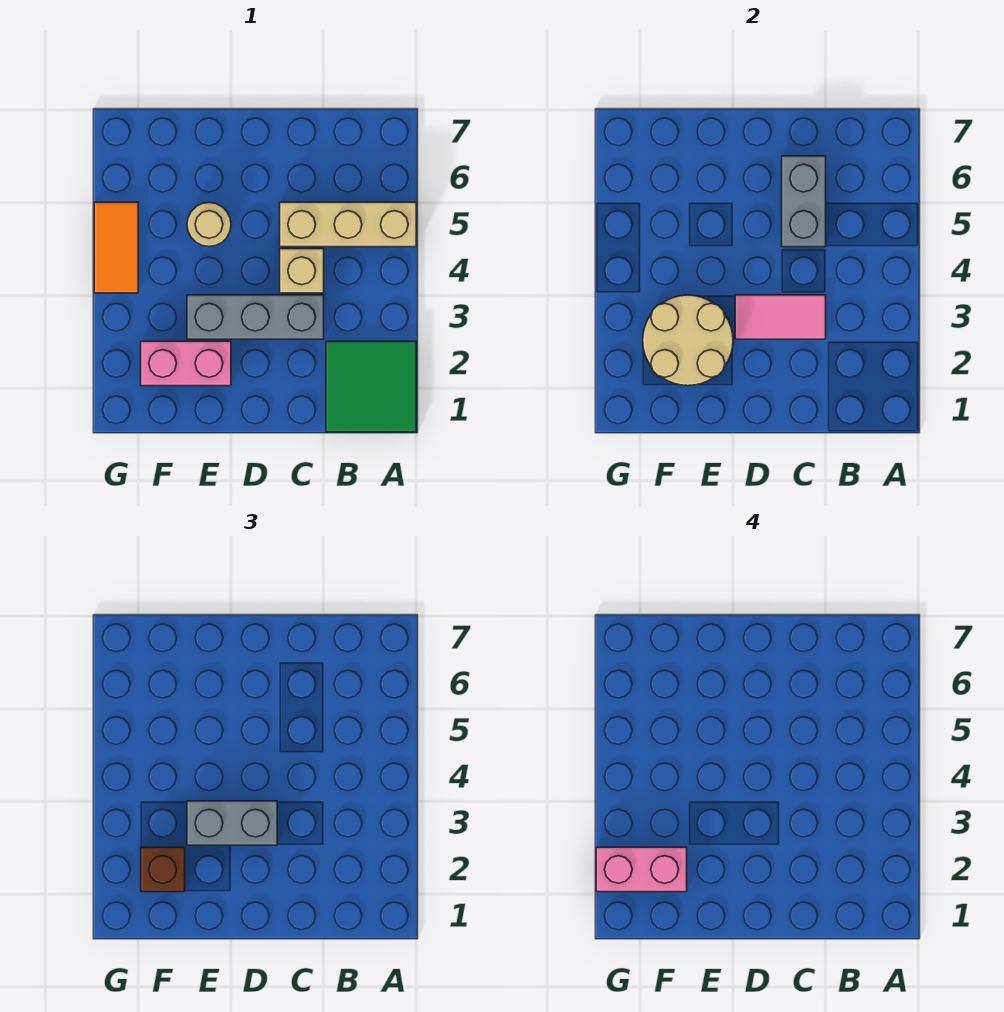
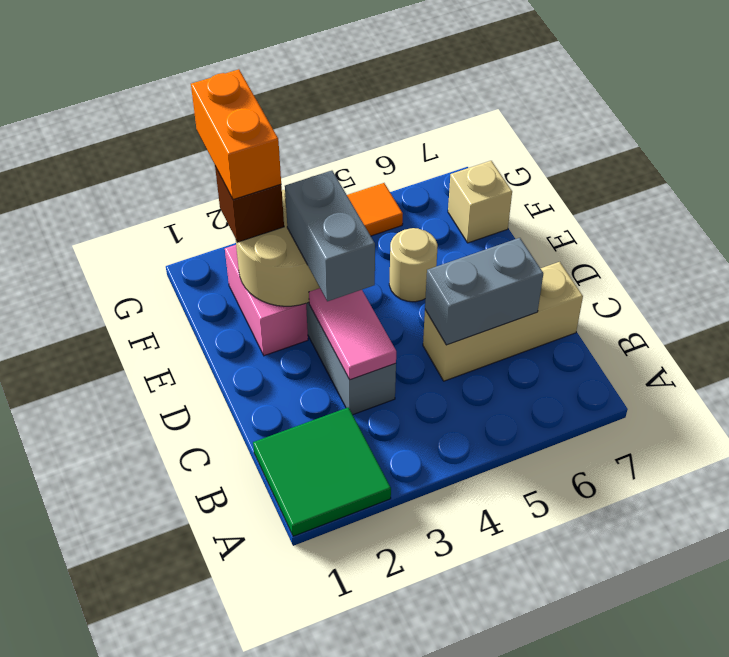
tan 1x3 brick [280,202,416,247] -> tan 1x3 brick turned to [423,262,583,381]
tan 1x1 brick [280,249,324,293] -> tan 1x1 brick moved to [448,161,512,243]
pink 1x2 brick [596,847,687,892] -> orange 1x2 brick [191,69,281,200]

